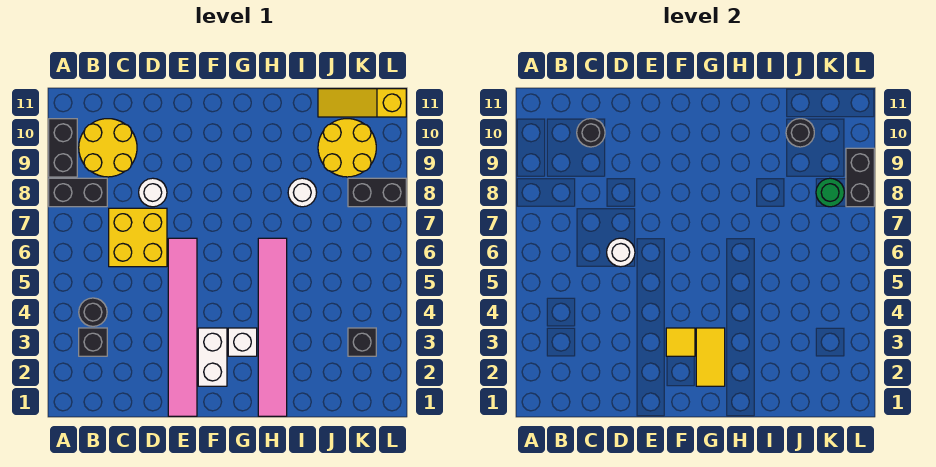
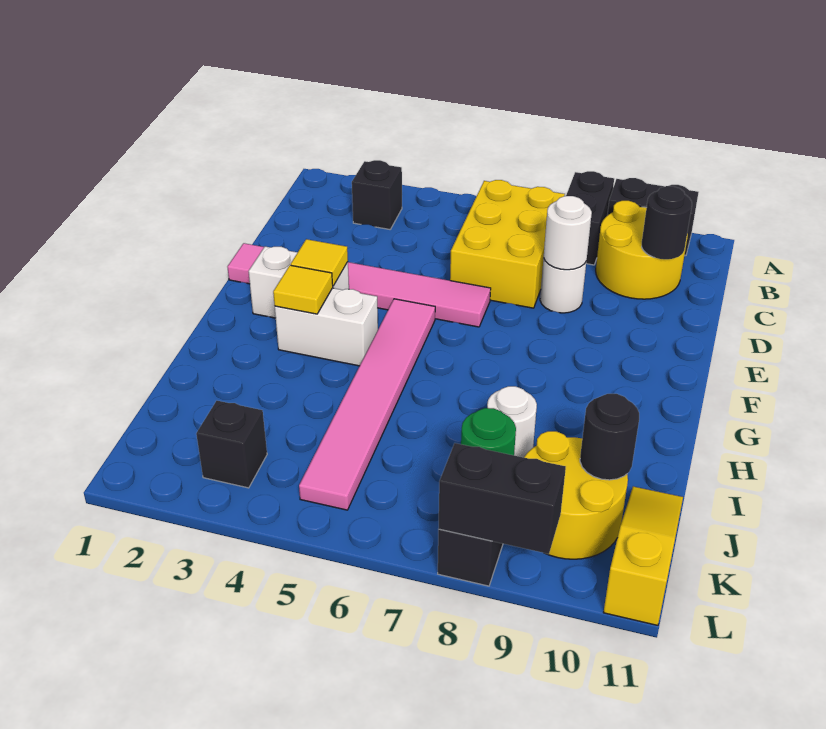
black 1x1 round brick [79,298,107,326] -> none
yellow 2x2 brick [109,208,167,267] -> yellow 2x3 brick [450,180,565,308]
white 1x1 round brick [607,238,635,267] -> white 1x1 round brick moved to [544,196,592,270]
yellow 1x2 tile [696,328,725,386] -> yellow 1x1 tile [273,265,333,314]
white 1x1 brick [228,328,257,356] -> white 1x2 brick [275,288,378,366]
pink 1x6 tile [258,238,287,416] -> pink 1x6 tile turned to [299,299,435,510]

